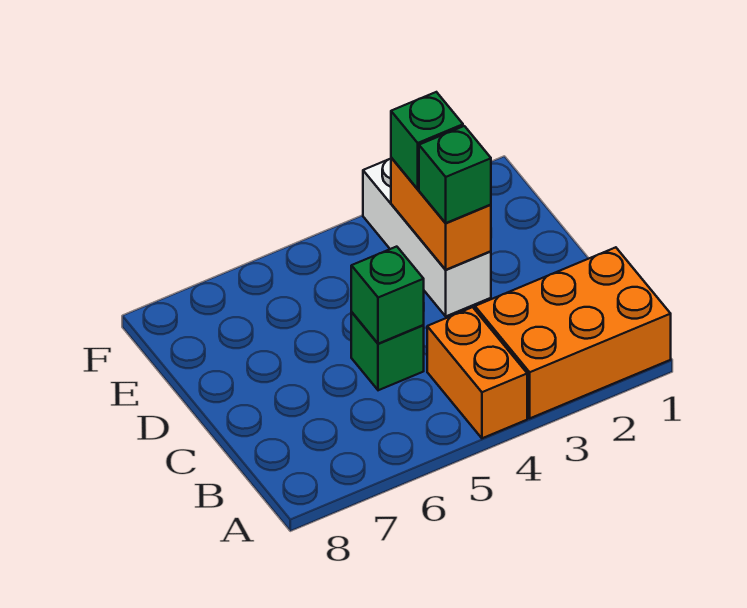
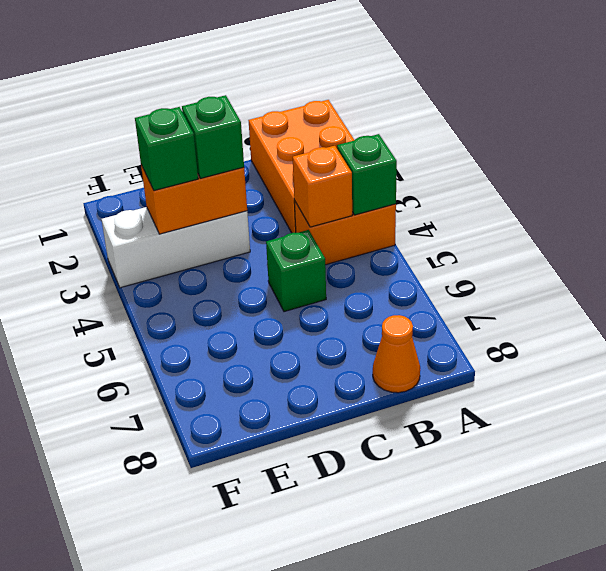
none -> orange 1x1 brick [293,146,352,227]
none -> orange 1x1 cone [373,315,420,393]
green 1x1 brick [351,247,424,344] -> green 1x1 brick moved to [337,134,397,215]

